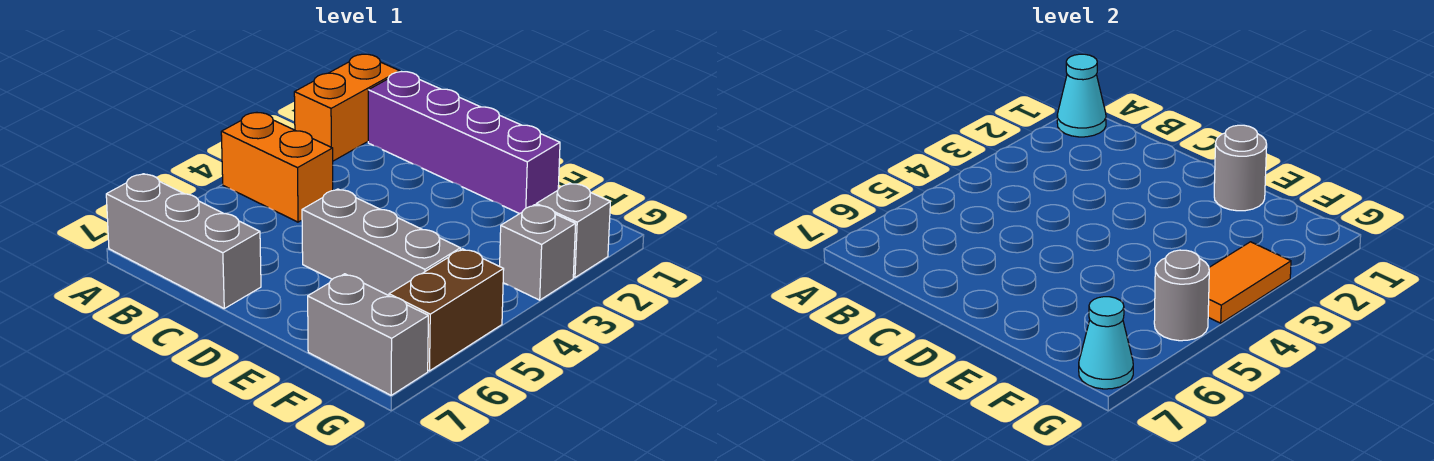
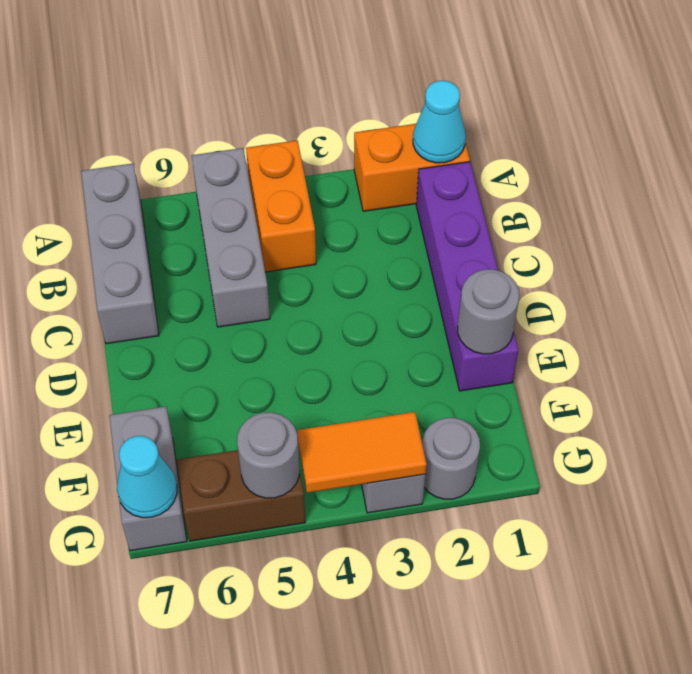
grey 1x3 brick [302,189,460,296] -> grey 1x3 brick moved to [191,148,270,327]
grey 1x1 brick [536,183,610,278] -> grey 1x1 round brick [422,418,480,499]

